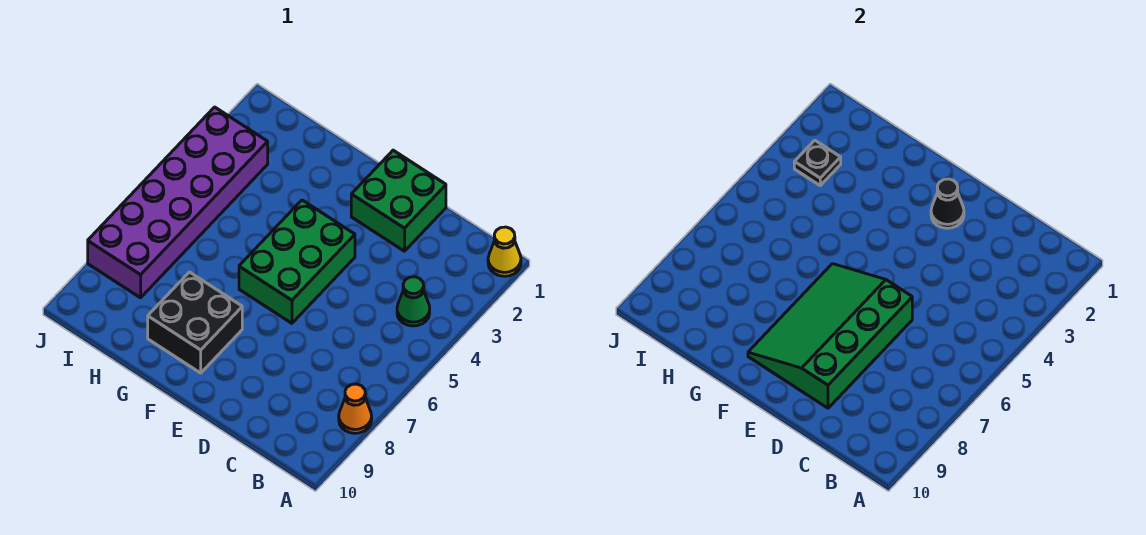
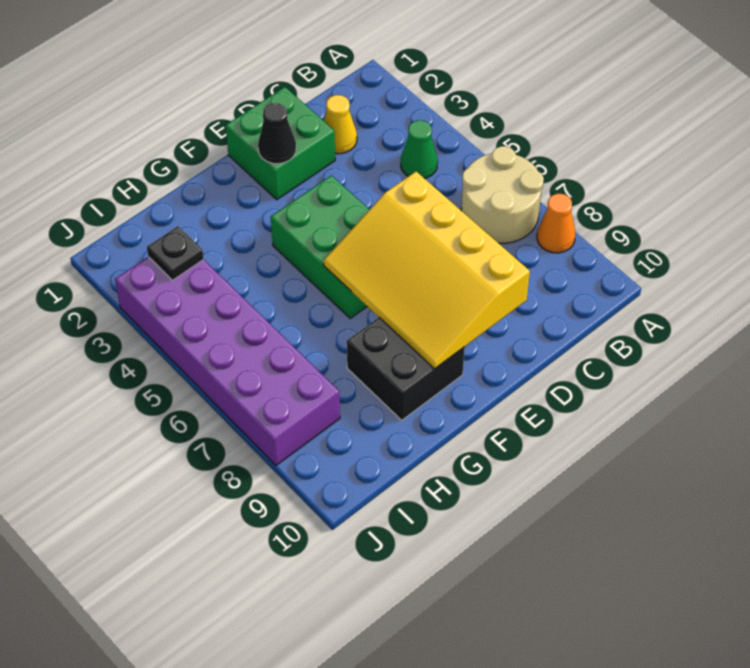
yellow 1x1 cone [488,227,521,276] -> yellow 1x1 cone moved to [324,95,357,154]
none -> tan 2x2 round brick [461,146,544,243]
green 3x4 slope [748,264,912,408] -> yellow 3x4 slope [324,172,530,369]

